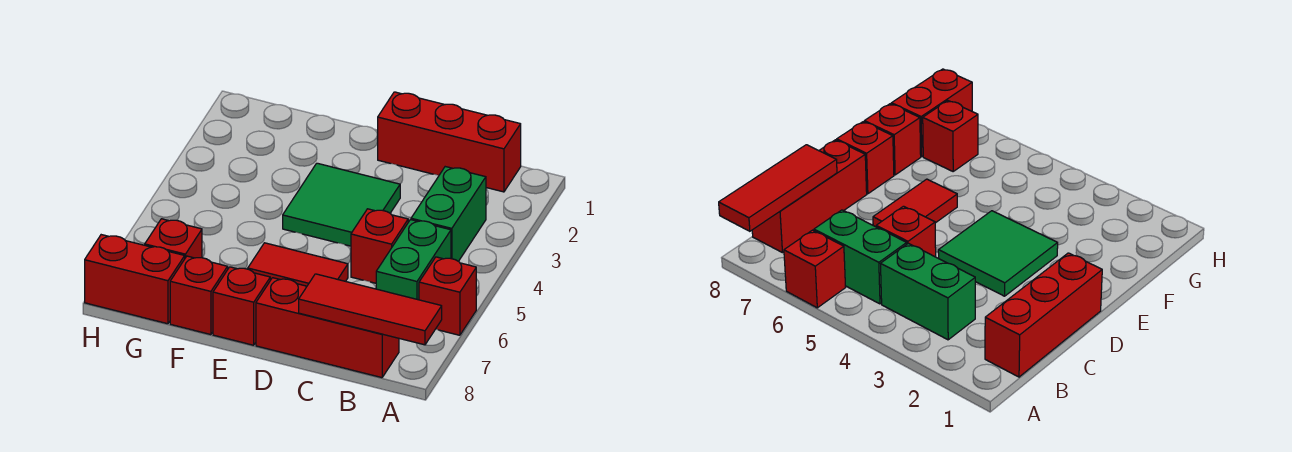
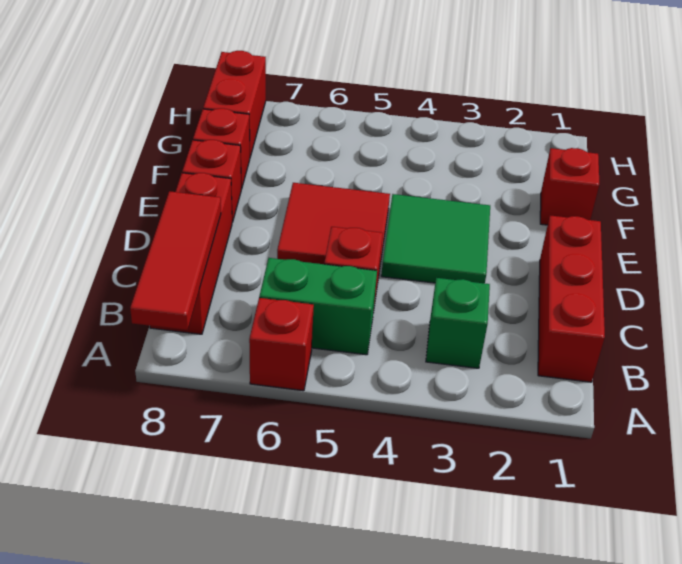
green 1x2 brick [411,167,486,261] -> green 1x1 brick [426,278,490,368]
red 1x2 tile [248,243,348,286] -> red 2x2 tile [277,183,390,271]
red 1x1 brick [145,219,202,258] -> red 1x1 brick moved to [540,148,600,225]

